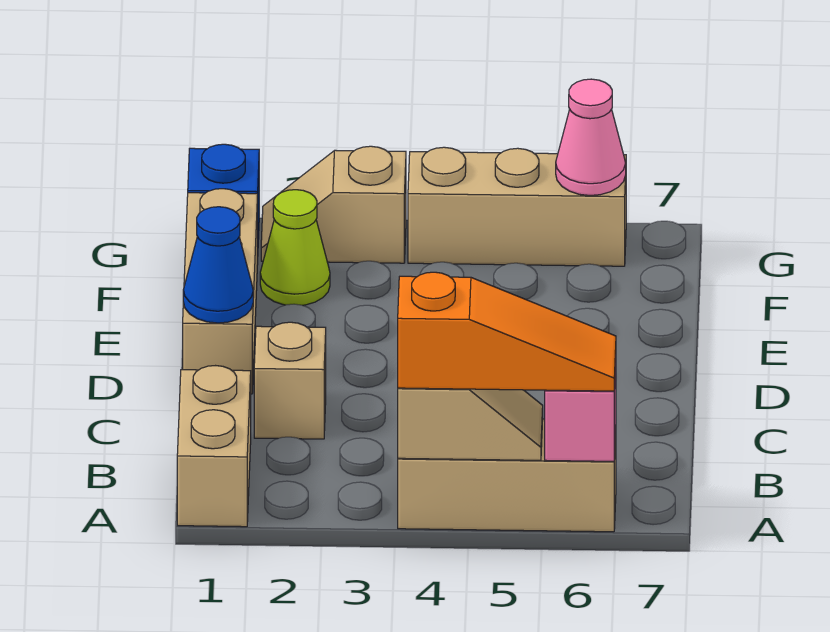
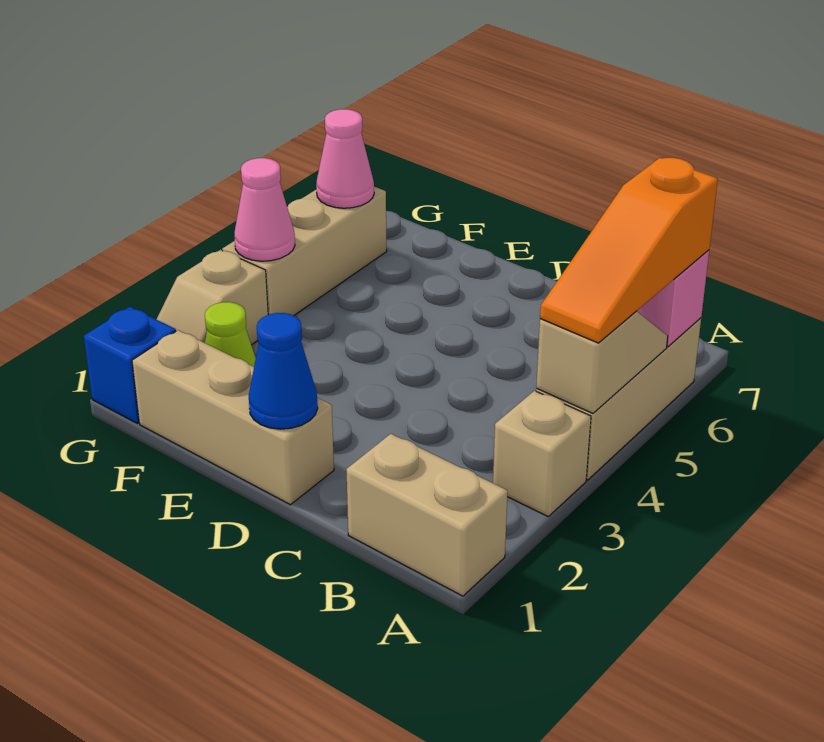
orange 1x3 slope [398,272,616,391] -> orange 1x3 slope turned to [540,158,718,343]
tan 1x1 brick [254,322,326,439] -> tan 1x1 brick moved to [493,391,591,516]
none -> pink 1x1 cone [234,158,295,261]

